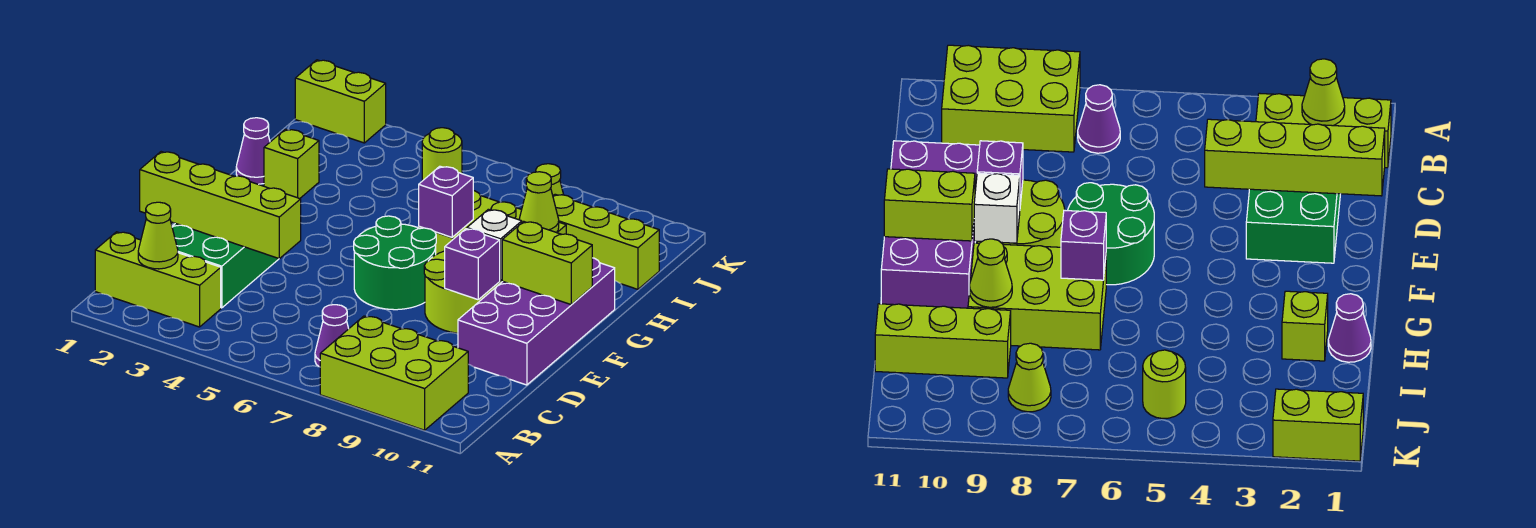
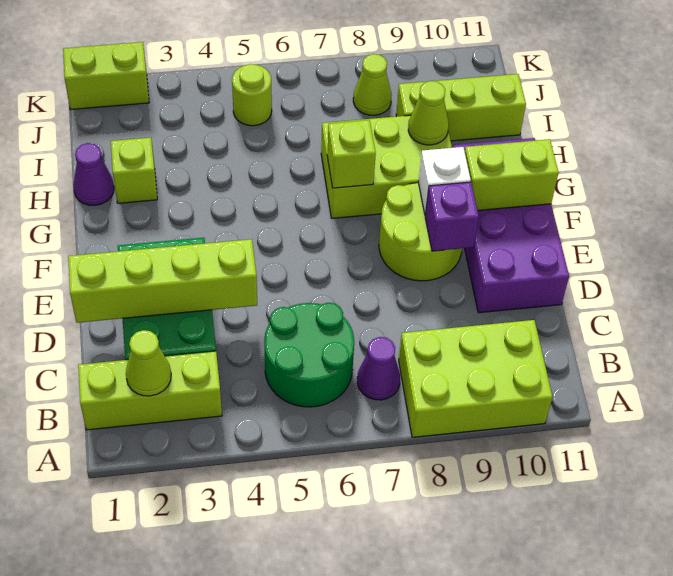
green 2x2 round brick [354,216,436,310] -> green 2x2 round brick moved to [264,303,354,407]
purple 1x1 brick [419,166,473,237] -> lime 1x1 brick [327,120,376,188]

